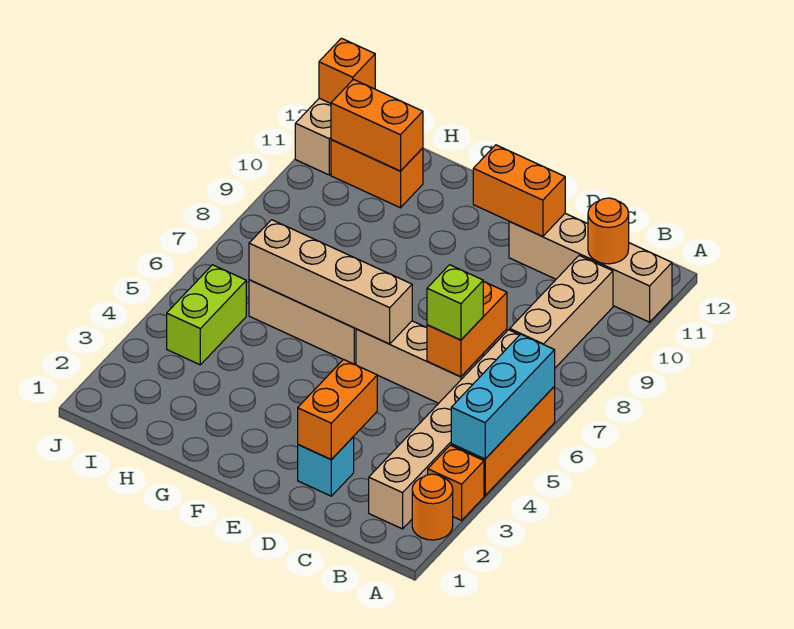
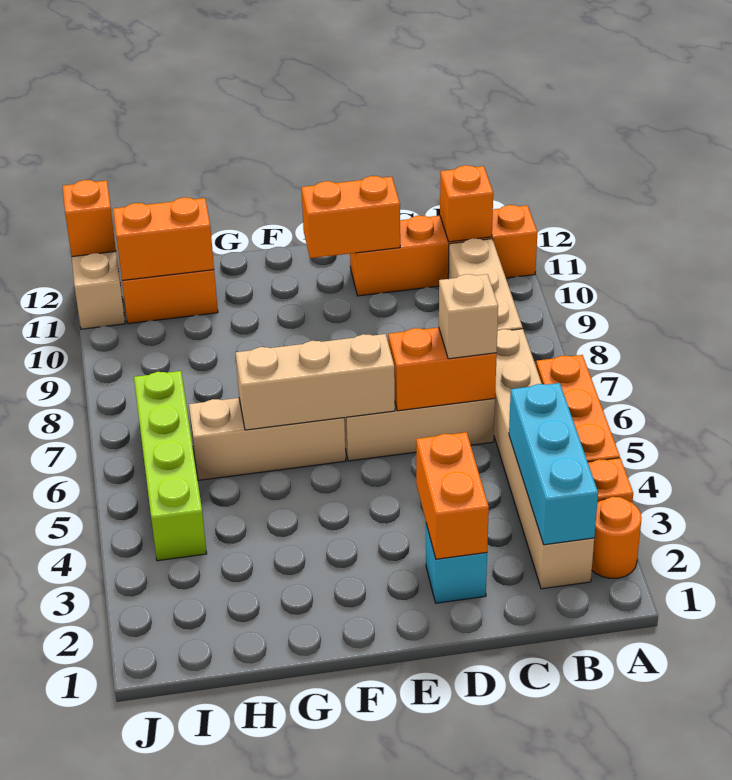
cyan 1x3 brick [451,334,555,459] -> cyan 1x3 brick moved to [509,383,598,545]
tan 1x4 brick [509,214,672,322] -> orange 1x4 brick [350,205,537,296]
orange 1x1 round brick [588,198,629,264] -> orange 1x1 brick [440,165,493,242]
orange 1x2 brick [427,282,507,377] -> orange 1x2 brick turned to [388,327,497,411]
lime 1x1 brick [427,265,483,340] -> tan 1x1 brick [439,274,498,359]
tan 1x4 brick [249,220,412,344] -> tan 1x3 brick [236,334,395,430]
lime 1x2 brick [167,265,246,365] -> lime 1x4 brick [134,371,207,561]

